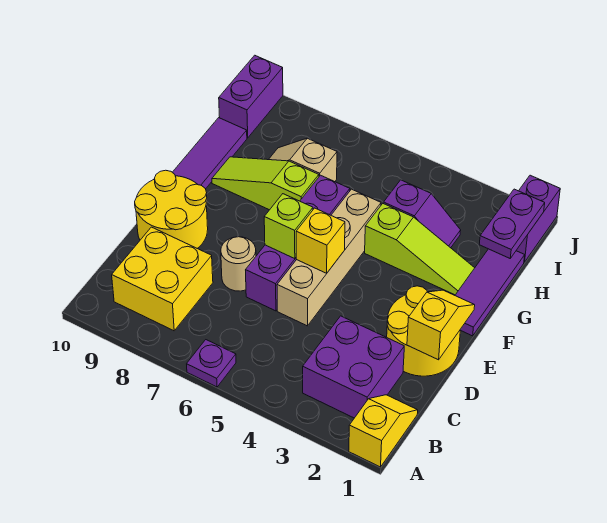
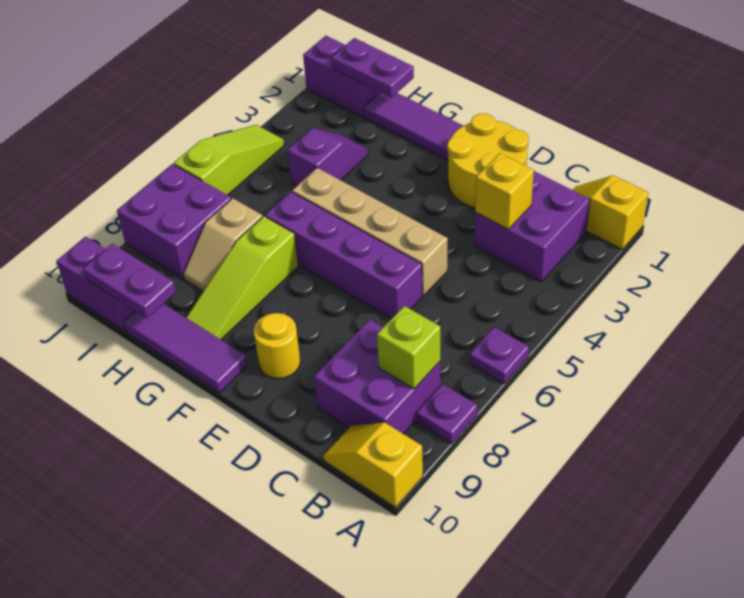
none -> purple 1x1 plate [416,384,477,444]
yellow 2x2 brick [112,227,213,331] -> purple 2x2 brick [314,320,441,434]
yellow 1x2 slope [407,290,475,360] -> yellow 1x2 slope moved to [323,423,423,507]
tan 1x1 round brick [221,237,256,291] -> none
yellow 2x2 round brick [135,170,208,248] -> yellow 1x1 round brick [254,313,300,379]
yellow 1x1 brick [296,208,345,273] -> yellow 1x1 brick moved to [475,153,534,229]
lime 1x1 brick [264,194,313,259] -> lime 1x1 brick moved to [377,306,440,389]
lime 1x3 slope [365,203,474,295] -> lime 1x3 slope moved to [174,125,284,195]
none -> purple 1x2 plate [83,244,176,318]
none -> purple 2x2 brick [117,164,231,279]

